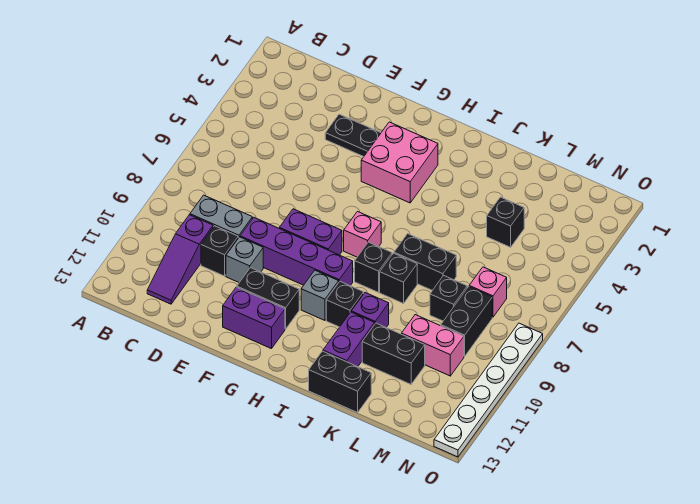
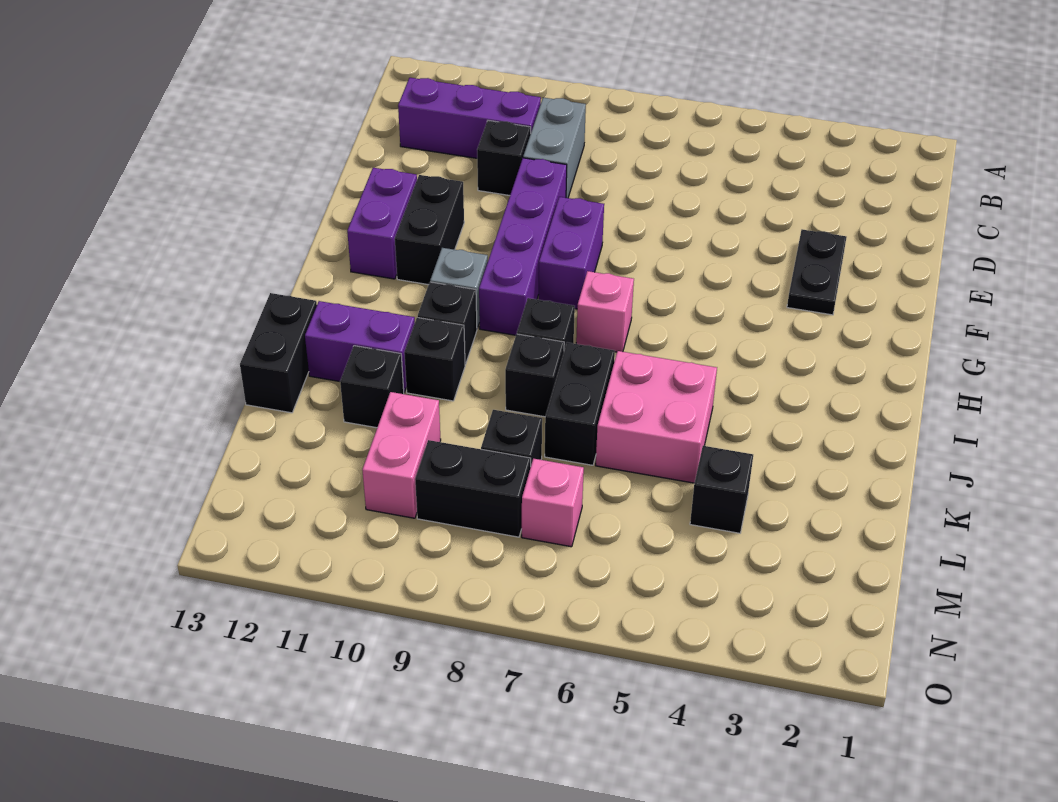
purple 1x3 slope [147,215,213,304] -> purple 1x3 brick [398,78,541,158]
grey 1x1 brick [226,237,263,282] -> none
pink 2x2 brick [361,122,438,203] -> pink 2x2 brick moved to [596,351,717,483]
purple 1x1 brick [351,293,389,327] -> black 1x1 brick [404,317,465,401]
black 1x2 brick [362,323,425,384] -> black 1x1 brick [340,346,404,428]
white 1x6 plate [434,323,543,457] -> none

